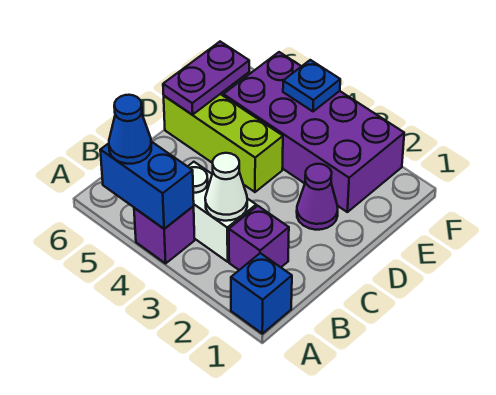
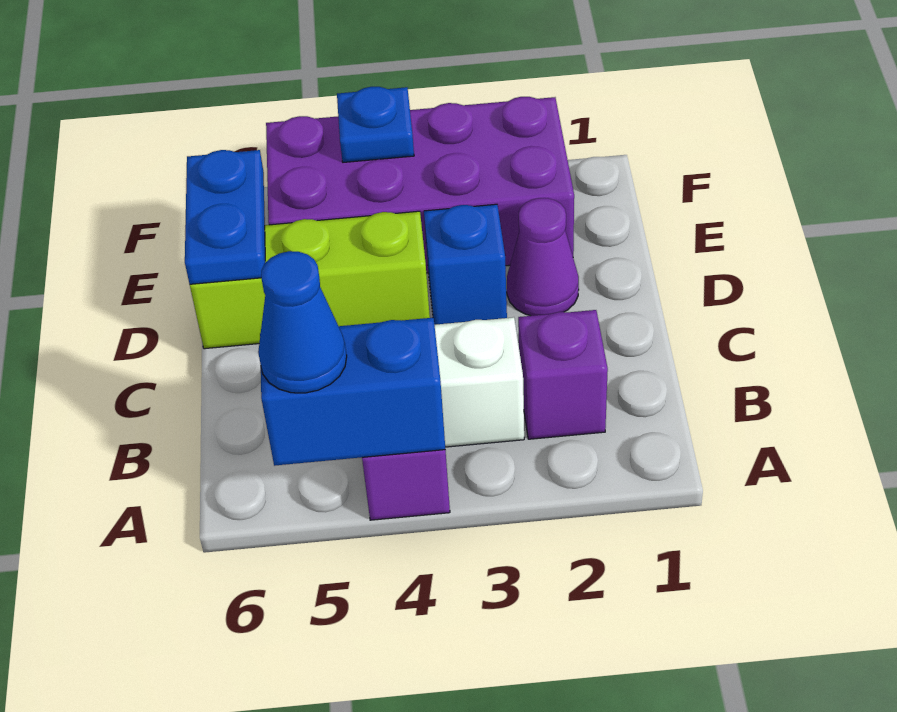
blue 1x1 brick [231,253,292,334] -> blue 1x1 brick moved to [424,204,507,325]
white 1x1 cone [205,153,247,221] -> none
purple 1x2 plate [163,42,249,115] -> blue 1x2 plate [185,150,265,284]

